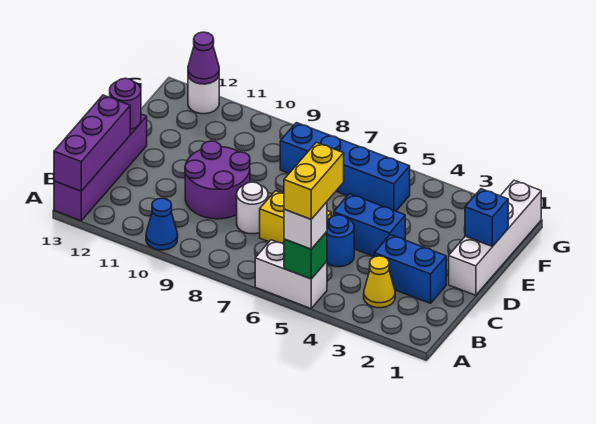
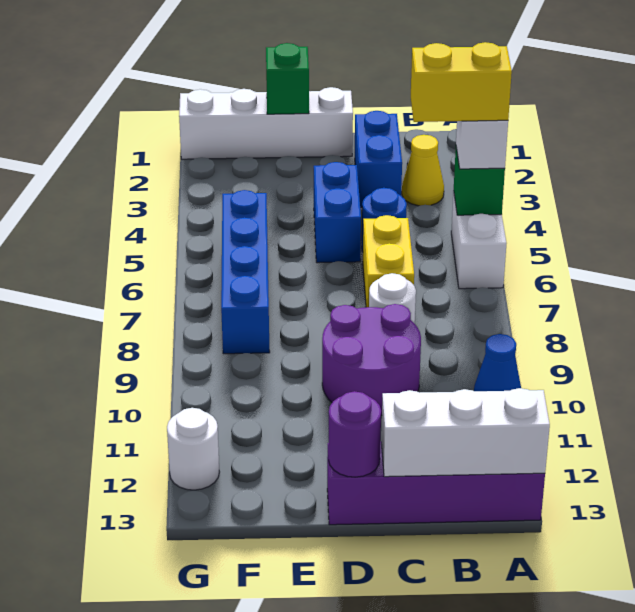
purple 1x3 brick [54,95,130,191] -> white 1x3 brick [381,388,550,477]
blue 1x1 brick [465,189,508,247] -> green 1x1 brick [266,43,309,114]
purple 1x1 cone [188,32,219,84] -> none

